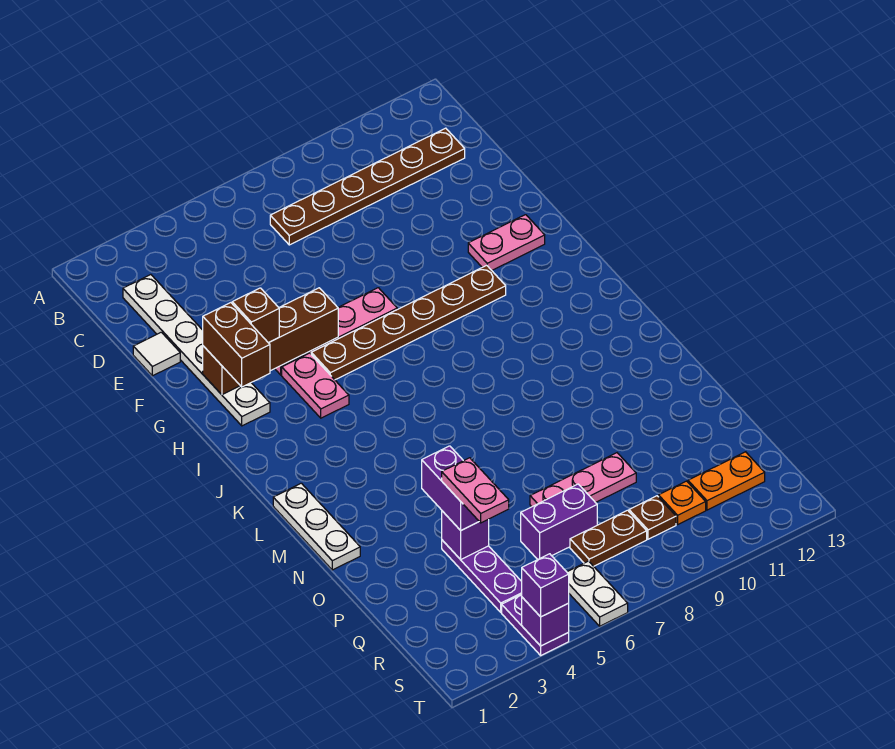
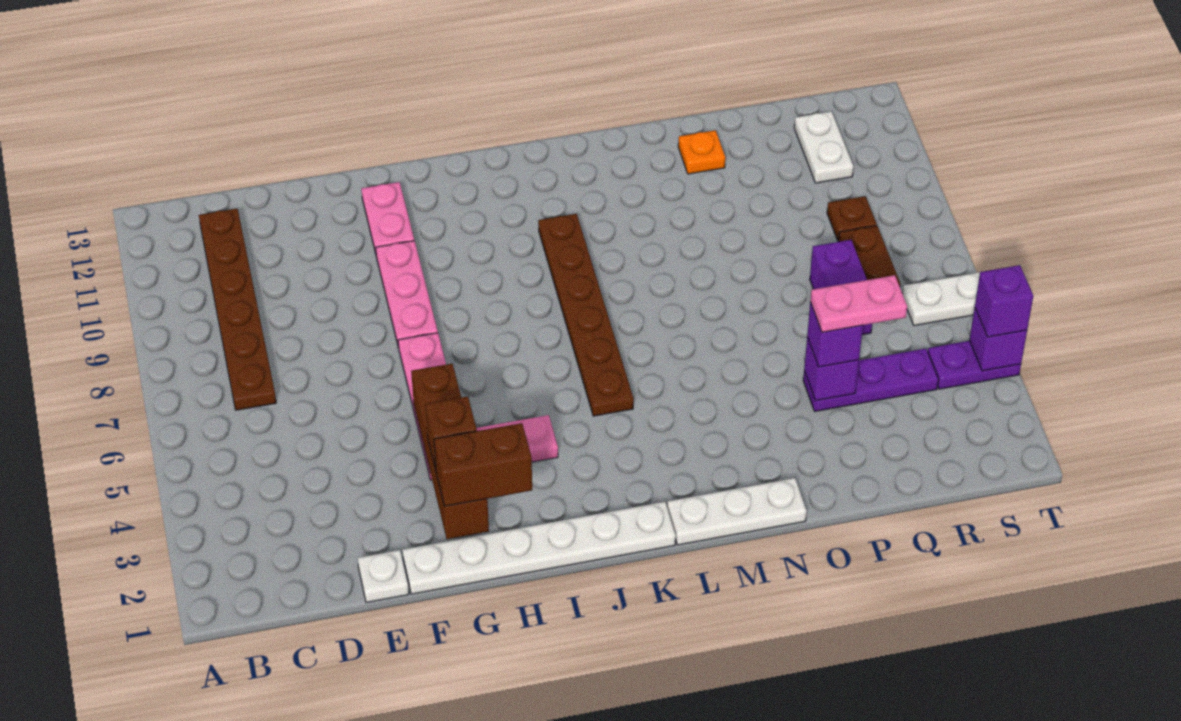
white 1x6 plate [123,275,270,426] -> white 1x6 plate moved to [402,502,676,594]
white 1x1 tile [133,332,180,376] -> white 1x1 plate [358,550,409,603]
brown 1x6 plate [311,265,506,380] -> brown 1x6 plate moved to [538,214,634,416]
purple 1x2 brick [422,446,479,530] -> purple 1x1 brick [807,302,863,367]
pink 1x3 plate [530,453,636,507] -> pink 1x3 plate moved to [376,241,438,348]
orange 1x1 plate [659,481,706,524] -> orange 1x1 plate moved to [678,130,725,174]
orange 1x2 plate [688,452,765,510] -> white 1x2 plate [794,111,853,183]

